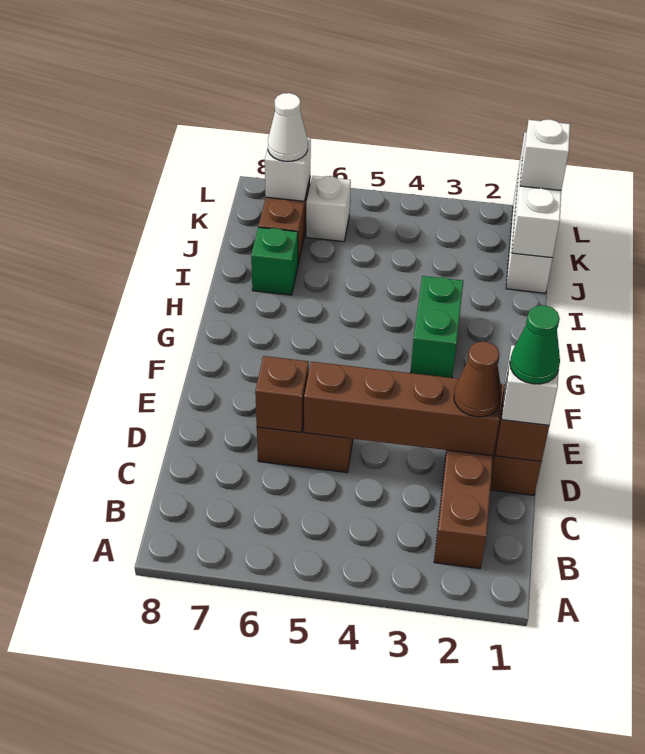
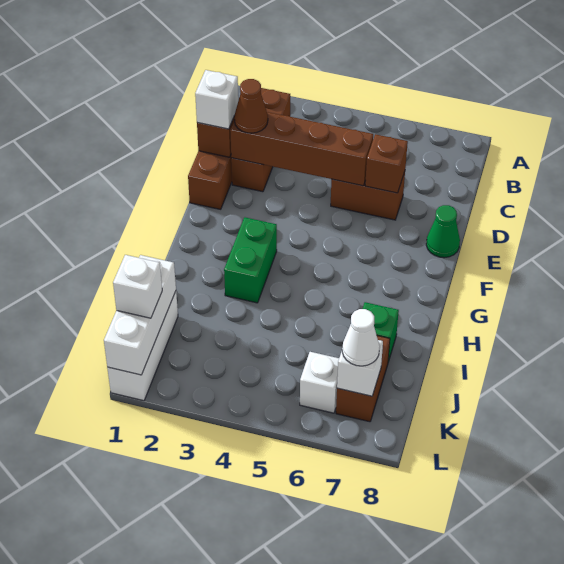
green 1x1 cone [510,305,560,384] -> green 1x1 cone moved to [426,205,460,258]

